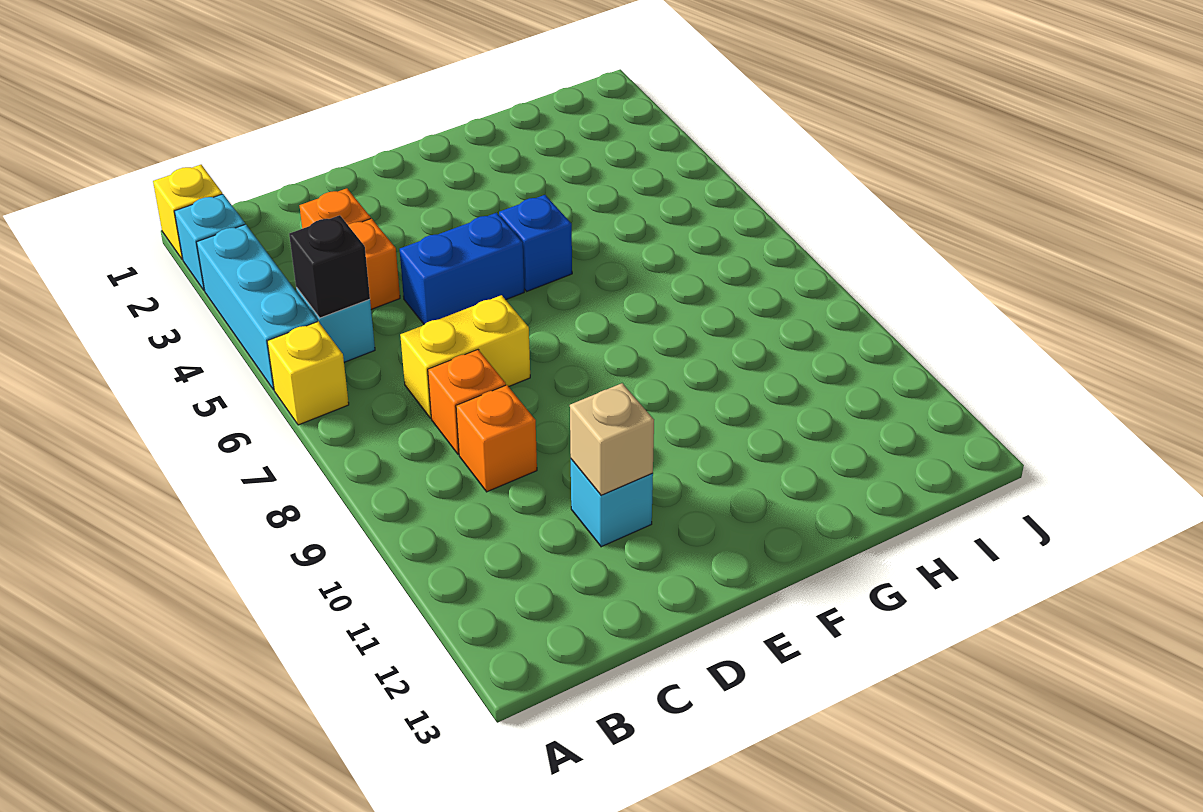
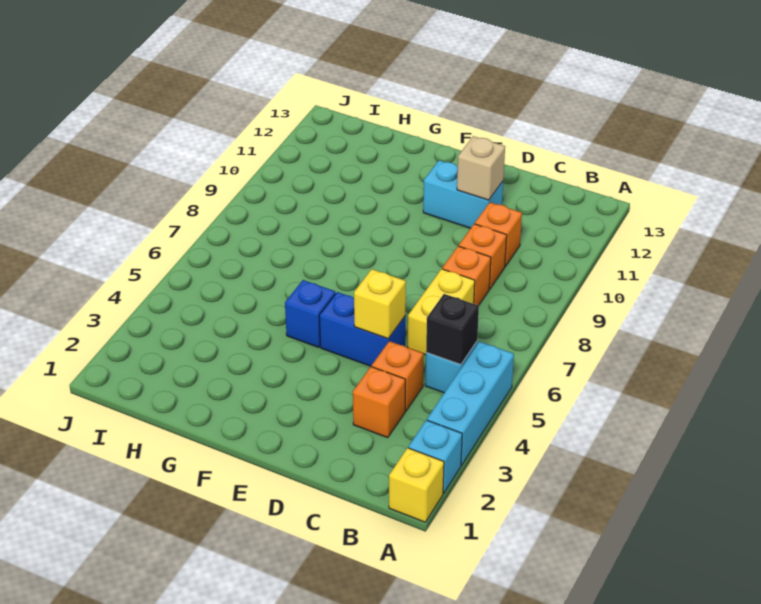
yellow 1x1 brick [267,322,349,425] -> yellow 1x1 brick moved to [354,269,406,339]
yellow 1x2 brick [400,295,530,418] -> yellow 1x2 brick turned to [408,269,475,355]
none -> orange 1x1 brick [475,202,522,266]
cyan 1x1 brick [571,459,653,547] -> cyan 1x2 brick [423,160,503,228]

